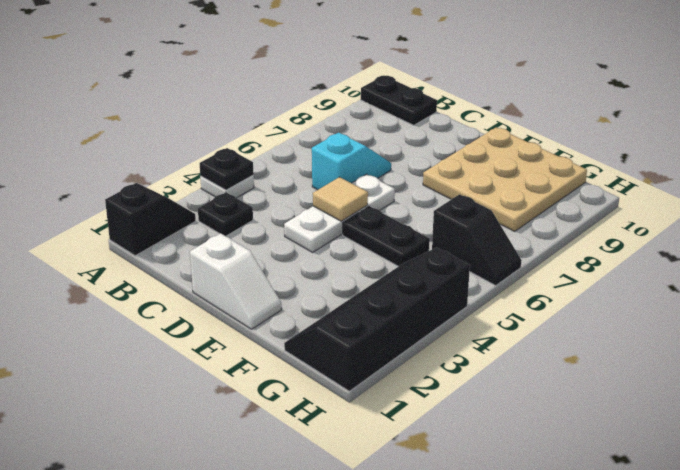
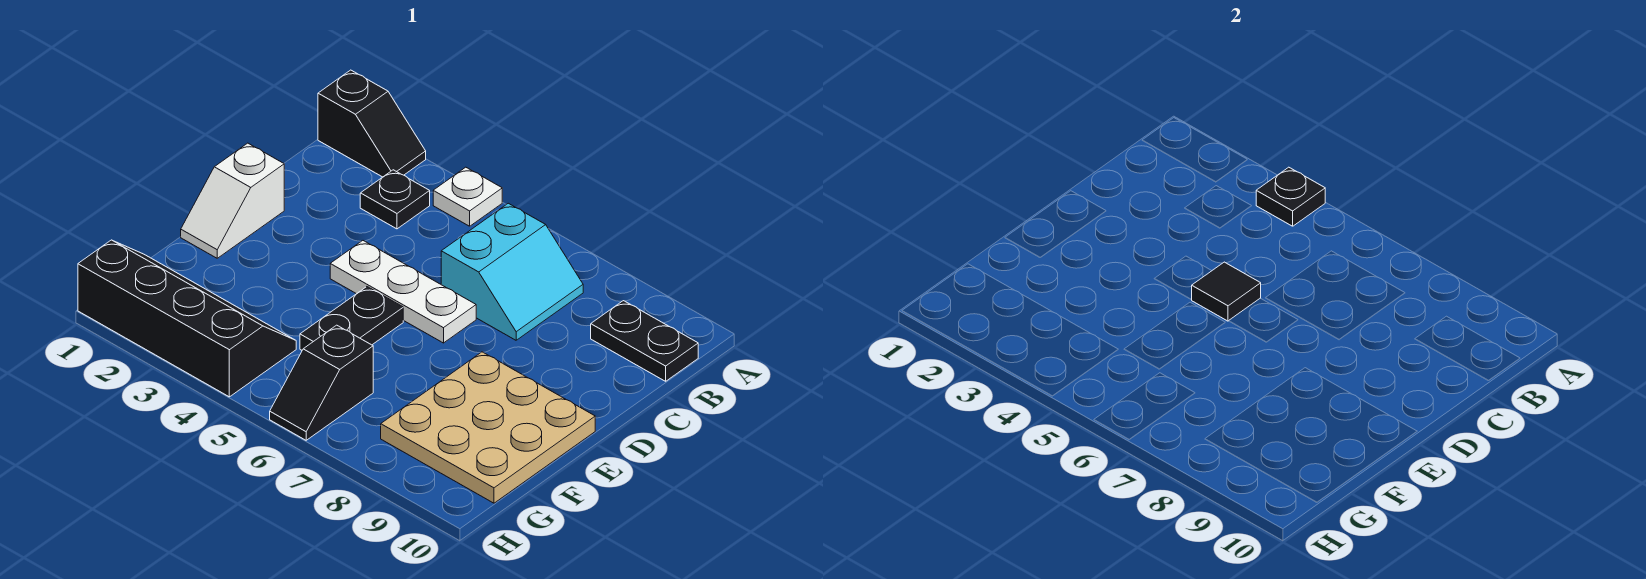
black 1x2 plate [361,76,437,125] -> black 1x2 plate turned to [591,301,698,381]
cyan 1x2 slope [312,133,391,190] -> cyan 2x2 slope [441,203,583,340]
tan 1x1 tile [313,177,368,221] -> black 1x1 tile [1192,262,1261,321]

